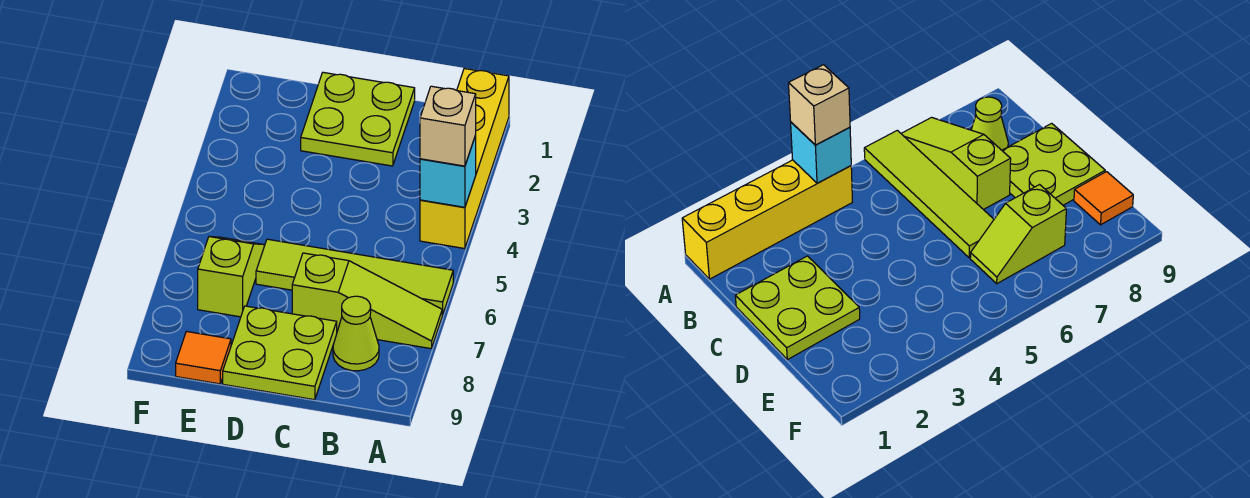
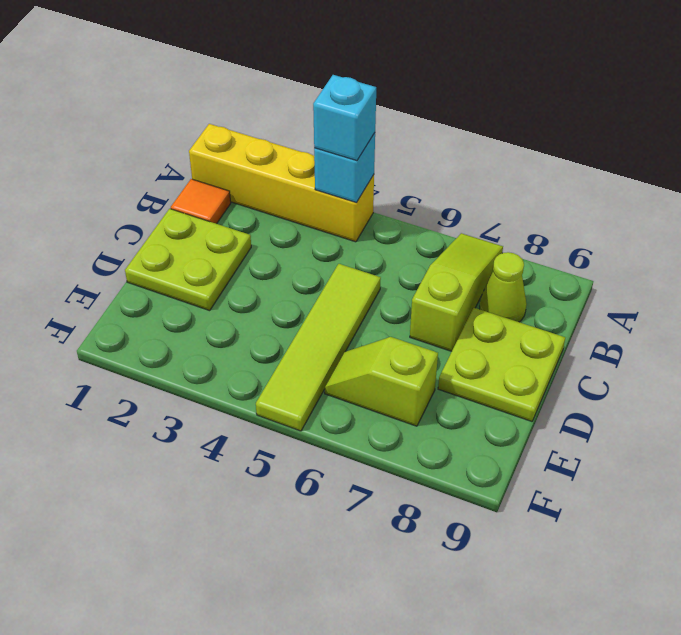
tan 1x1 brick [420,86,476,166] -> cyan 1x1 brick [313,75,376,161]
lime 1x4 tile [256,239,453,315] -> lime 1x4 tile moved to [256,264,381,431]
orange 1x1 tile [176,331,231,384] -> orange 1x1 tile moved to [171,179,231,224]

